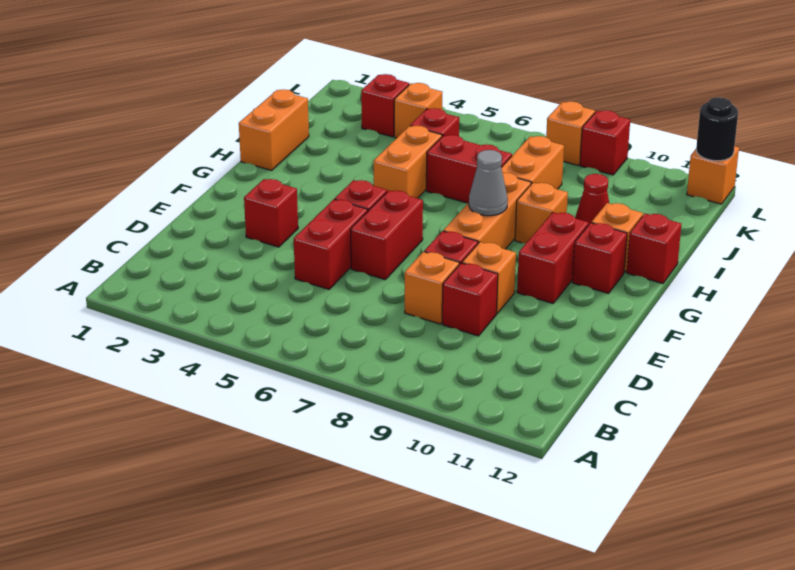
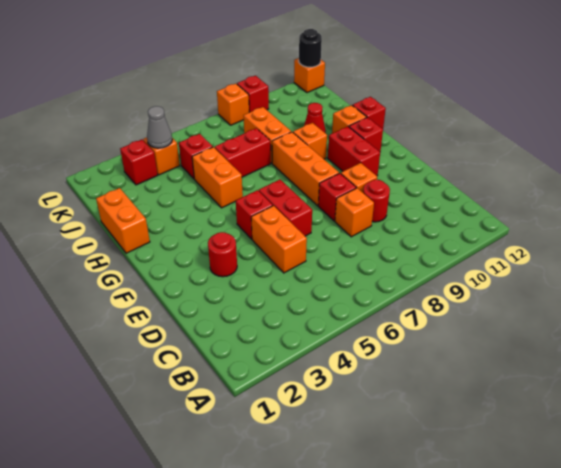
red 1x2 brick [294,199,368,289] -> orange 1x2 brick [251,206,307,273]
red 1x1 brick [442,263,498,336] -> red 1x1 round brick [363,180,390,222]
red 1x1 brick [244,179,298,247] -> red 1x1 round brick [208,232,237,277]
grey 1x1 cone [469,150,508,216] -> grey 1x1 cone moved to [147,106,172,148]

